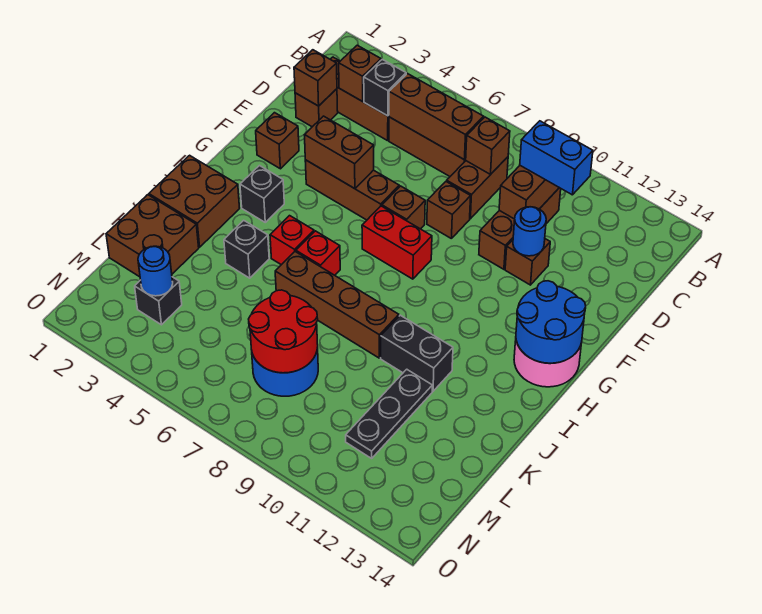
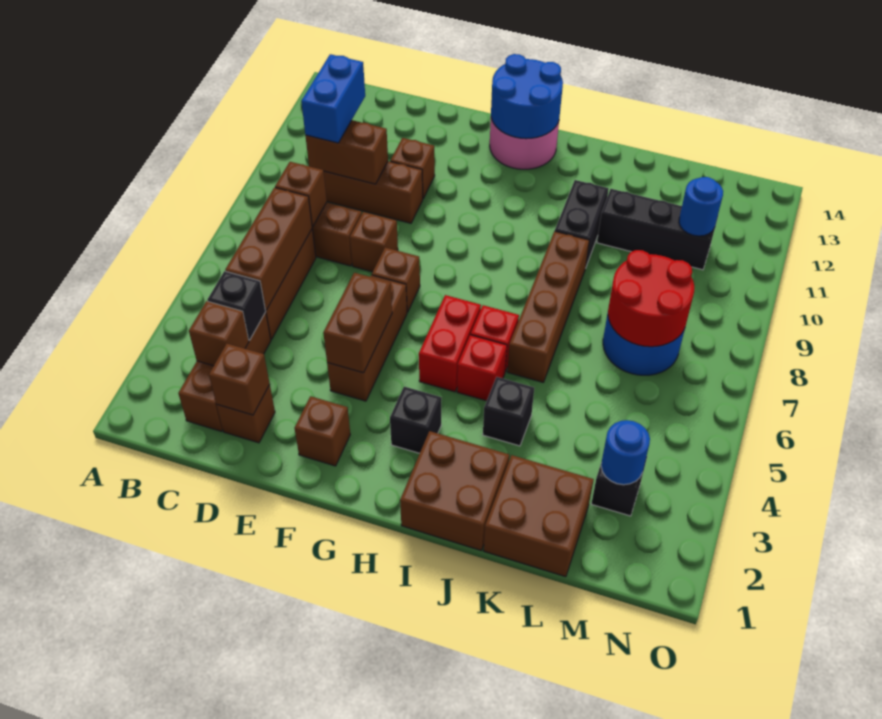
blue 1x1 round brick [513,207,546,256] -> blue 1x1 round brick moved to [679,177,723,236]
red 1x2 brick [362,206,432,279] -> red 1x2 brick moved to [419,295,481,392]
black 1x3 plate [346,369,432,458] -> black 1x3 brick [597,189,718,270]

